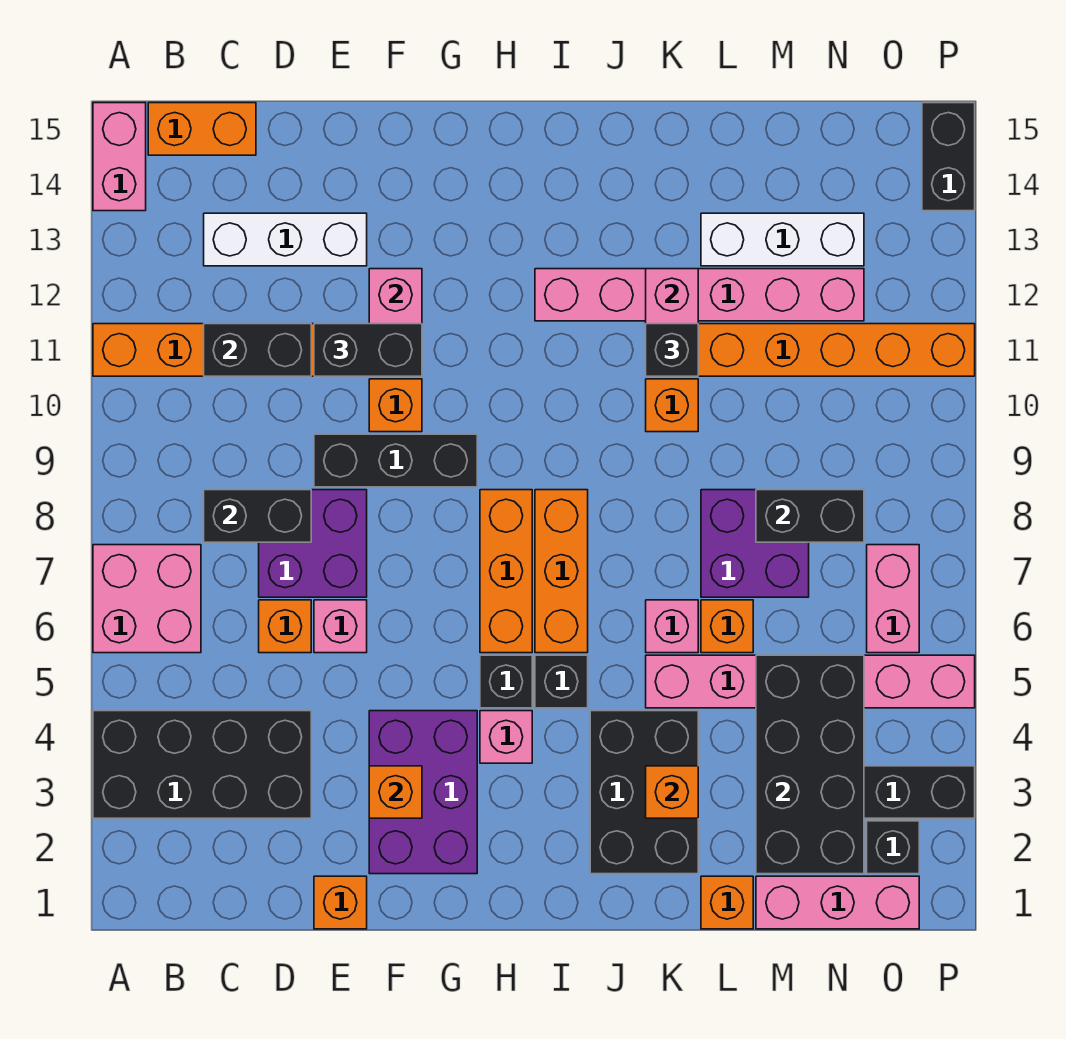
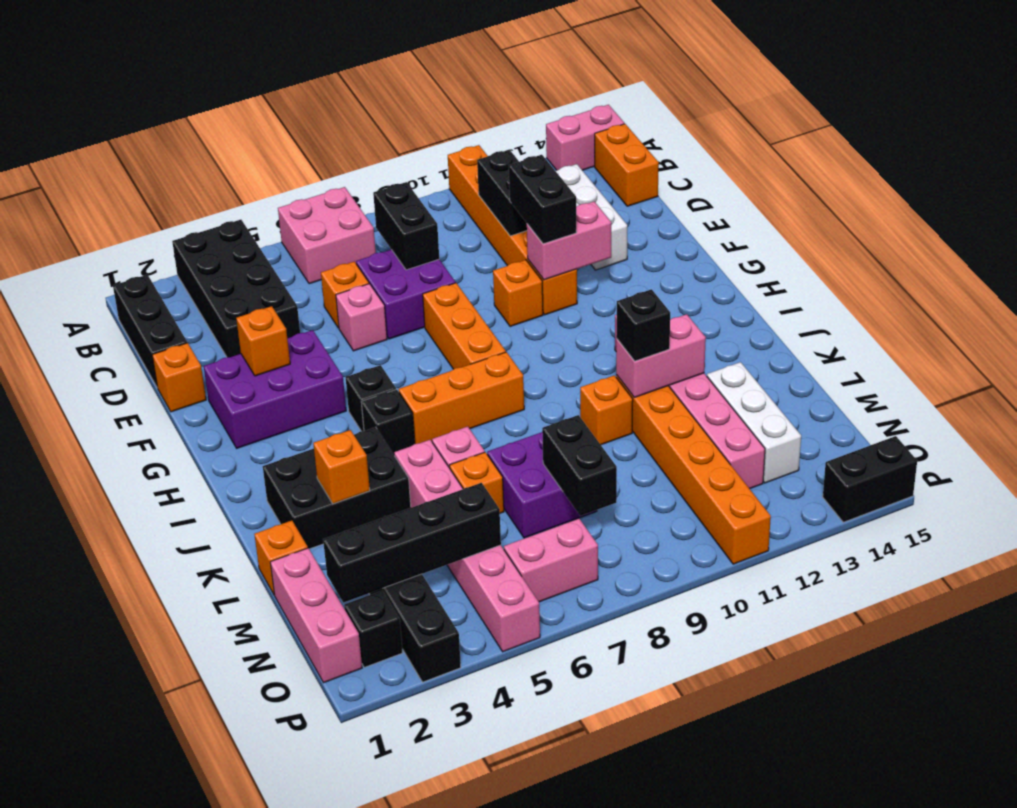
black 1x3 brick [314,434,477,487] -> black 1x3 brick moved to [113,275,187,388]
pink 1x1 brick [480,711,532,763] -> none
orange 1x3 brick [480,490,532,653] -> orange 1x3 brick turned to [423,283,506,369]
black 2x4 brick [756,655,864,874] -> black 1x4 brick [323,483,501,602]

